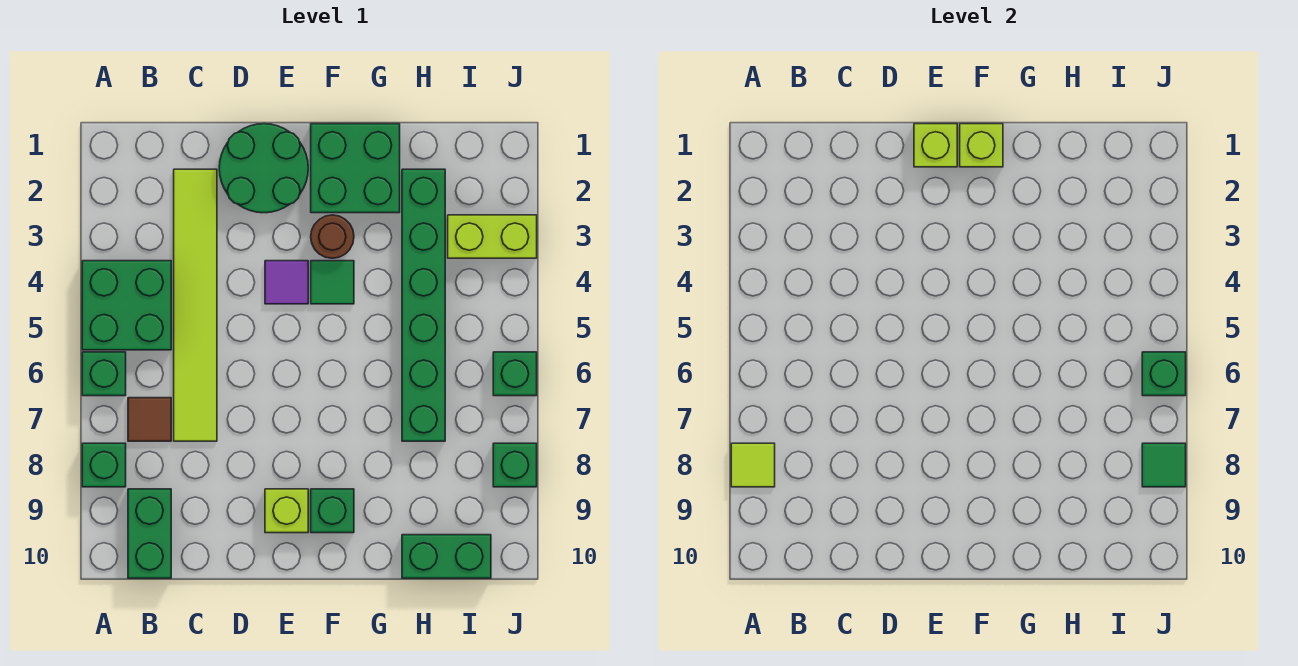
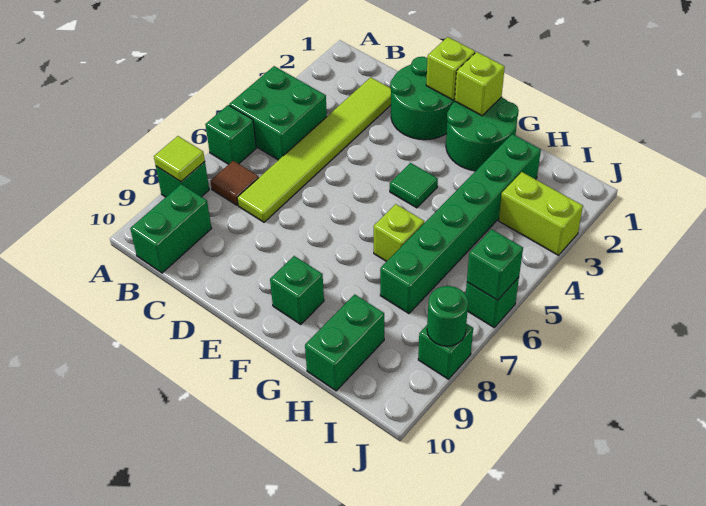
purple 1x1 tile [265,261,308,304] -> none
lime 1x1 brick [265,489,308,533] -> lime 1x1 brick moved to [374,204,424,262]
green 2x2 brick [311,124,400,213] -> green 2x2 round brick [446,97,519,171]
brown 1x1 round brick [311,215,354,258] -> none
green 1x2 brick [402,535,491,578] -> green 1x2 brick turned to [305,294,384,391]
green 1x1 tile [1142,443,1186,487] -> green 1x1 round brick [427,286,468,346]

